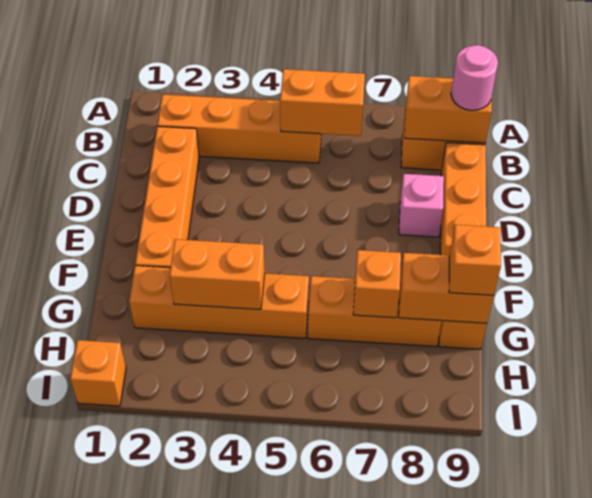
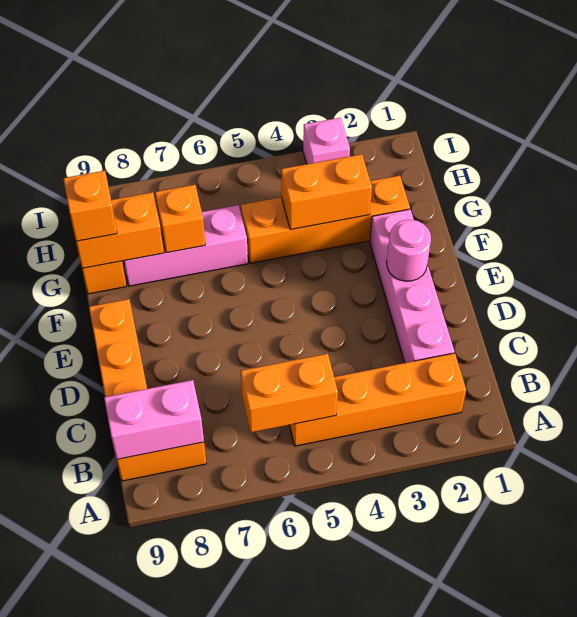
orange 1x2 brick [405,76,492,143] -> pink 1x2 brick [104,380,204,459]
pink 1x1 round brick [451,45,498,110] -> pink 1x1 round brick moved to [387,220,431,281]
orange 1x4 brick [135,126,199,268] -> pink 1x4 brick [370,209,454,363]
pink 1x1 brick [399,174,444,237] -> pink 1x1 brick moved to [303,118,350,164]
orange 1x3 brick [308,276,442,347] -> pink 1x3 brick [124,205,248,286]
orange 1x1 brick [70,340,126,406] -> none

